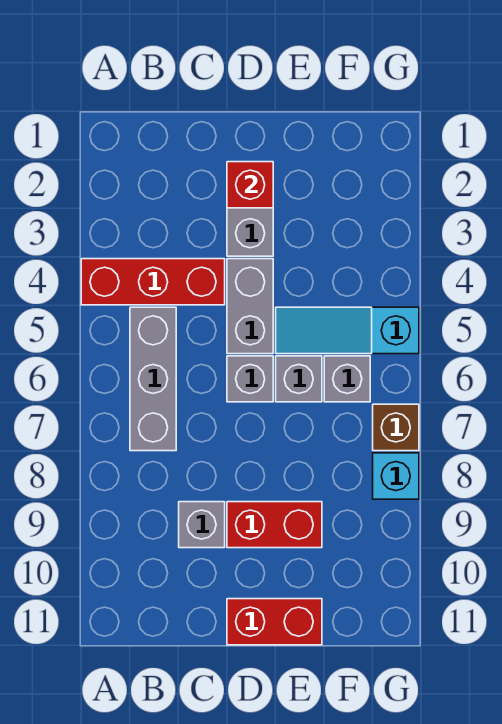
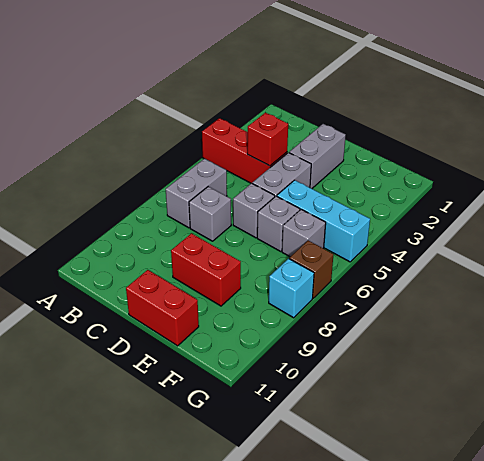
grey 1x3 brick [130,307,176,451] -> grey 1x2 brick [166,159,227,228]
grey 1x1 brick [179,502,225,548] -> grey 1x1 brick moved to [189,187,231,241]
red 1x1 brick [227,162,273,208] -> red 1x1 brick moved to [247,113,288,166]
cyan 1x3 slope [276,307,419,354] -> cyan 1x3 brick [277,180,370,262]

